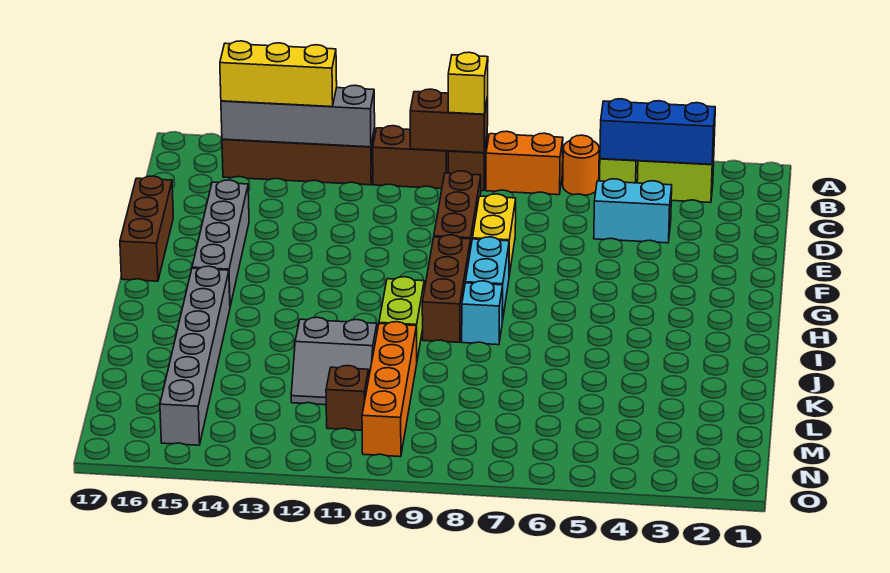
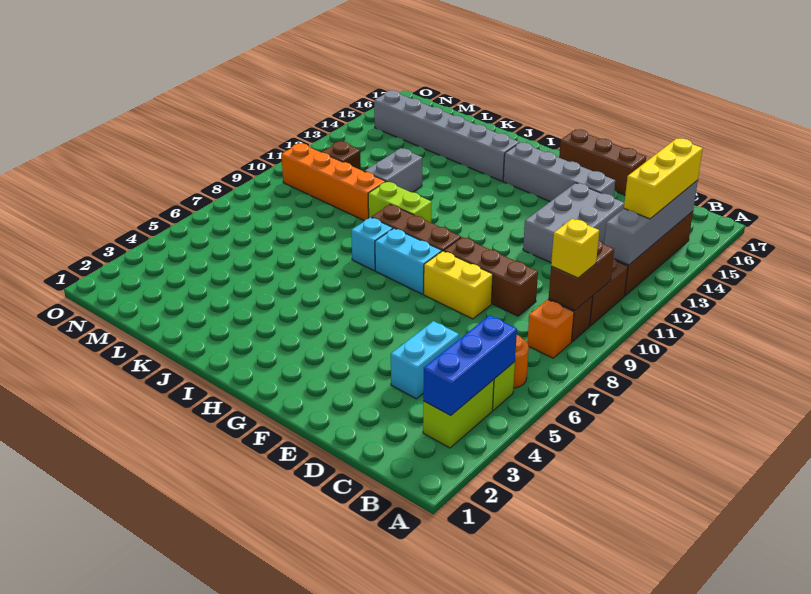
orange 1x2 brick [486,131,563,195] -> orange 1x1 brick [527,300,574,358]
none -> grey 2x3 brick [523,183,624,263]

